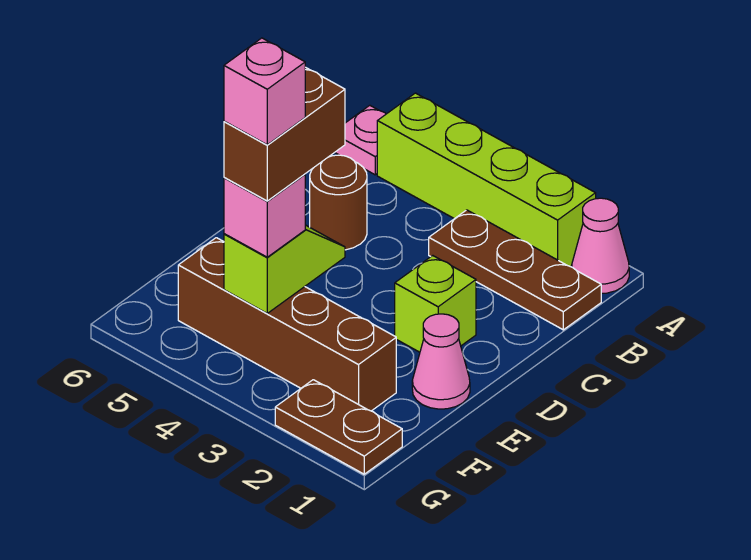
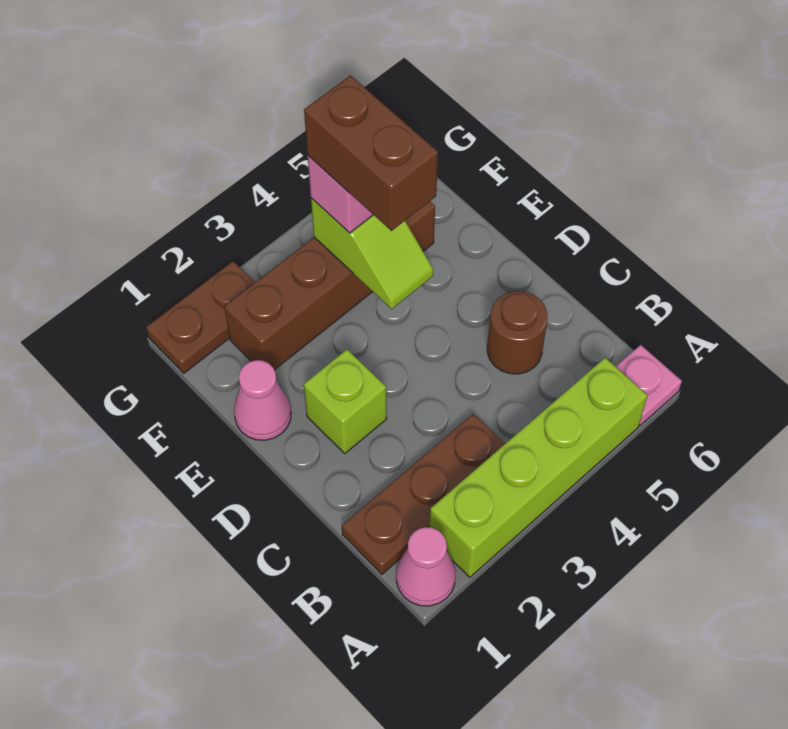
pink 1x1 brick [224,38,305,145] -> none

